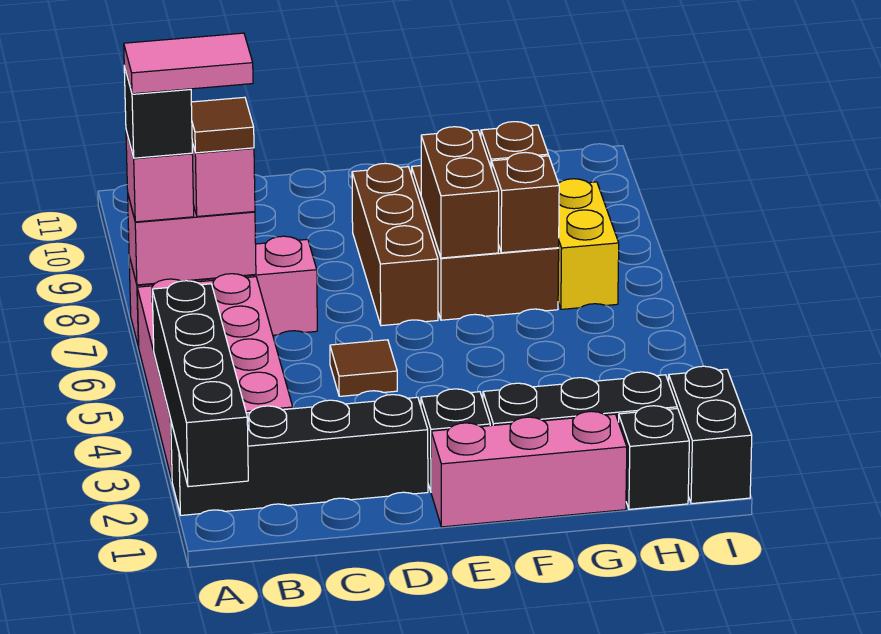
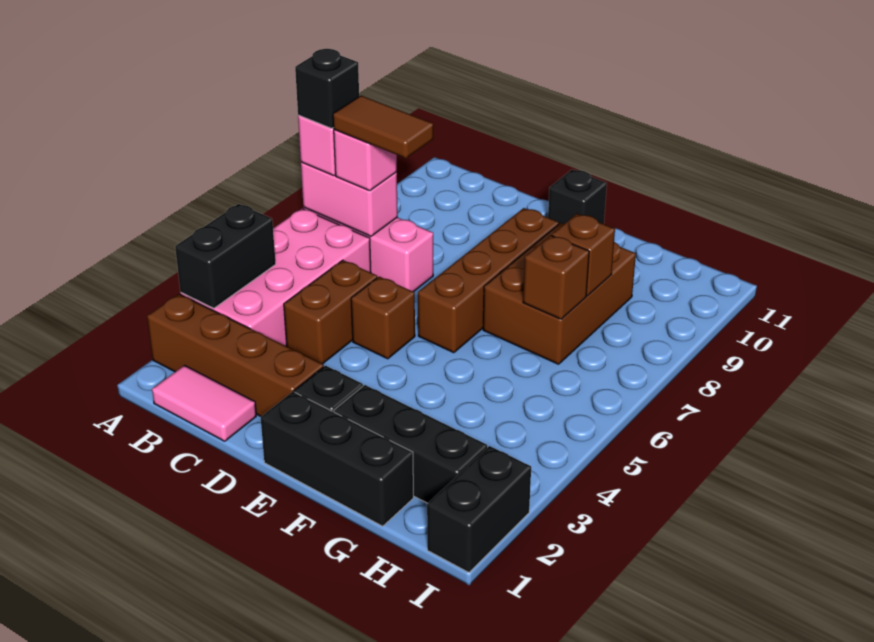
black 1x4 brick [152,281,248,487] -> black 1x2 brick [175,204,276,308]
black 1x4 brick [171,395,428,515] -> brown 1x4 brick [147,294,324,416]
pink 1x2 tile [124,33,253,94] -> pink 1x2 tile moved to [152,365,256,441]
brown 1x1 tile [191,97,254,153] -> brown 1x2 tile [333,96,433,158]
brown 1x1 tile [330,340,397,396] -> brown 1x1 brick [351,277,415,359]
pink 1x3 brick [431,411,627,527] -> black 1x3 brick [261,392,413,526]
brown 1x3 brick [352,163,438,326] -> brown 1x4 brick [418,208,559,353]
brown 1x2 brick [421,127,499,258] -> brown 1x2 brick moved to [284,260,377,364]
black 1x1 brick [619,406,689,509] -> black 1x1 brick moved to [548,170,607,224]
yellow 1x2 brick [558,179,619,309] -> none

